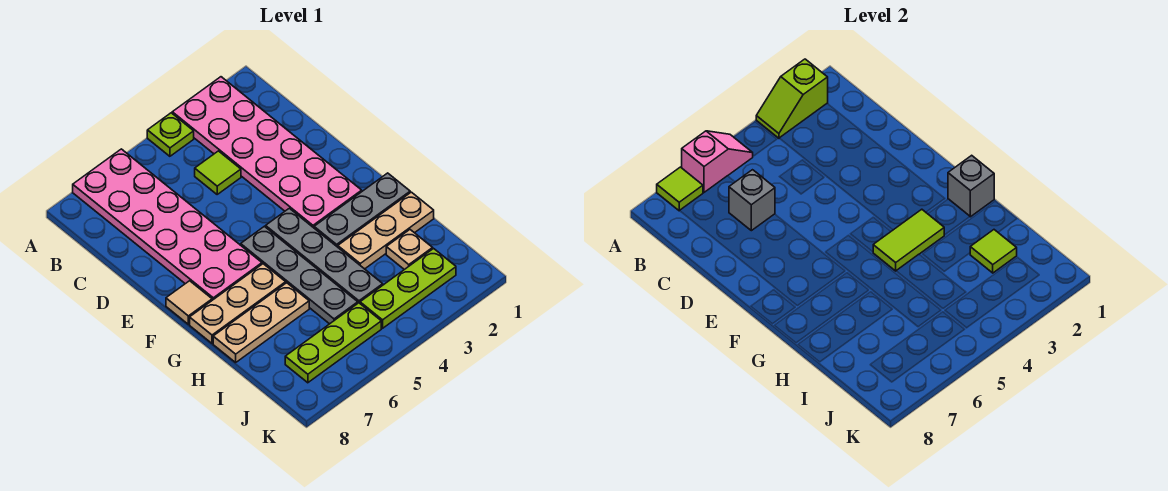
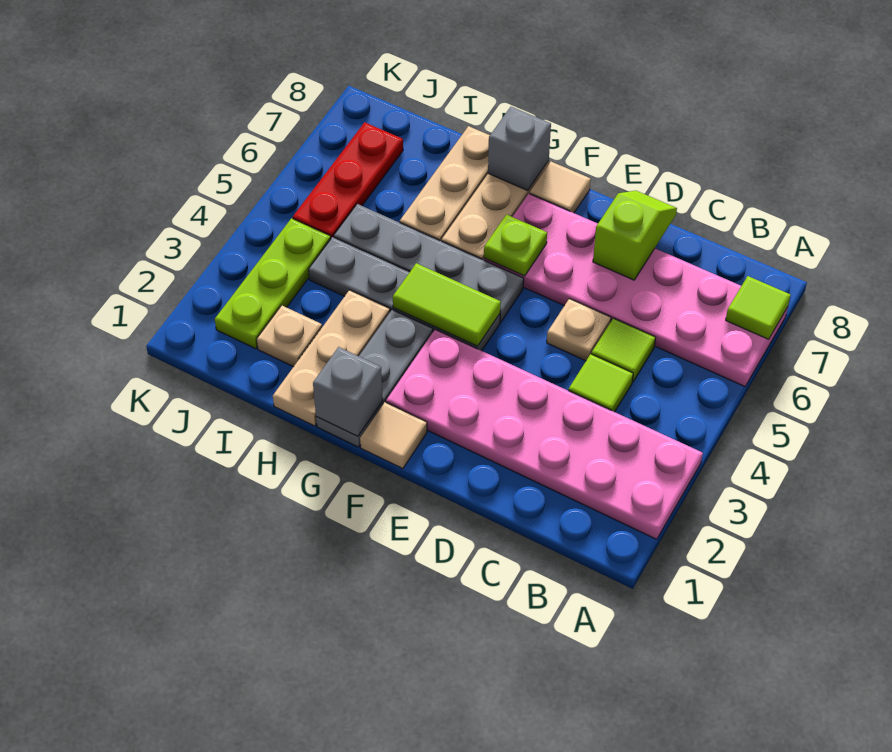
lime 1x2 slope [756,59,828,138] -> lime 1x2 slope moved to [593,191,677,280]
lime 1x1 plate [147,113,194,156] -> lime 1x1 plate moved to [484,215,547,276]
pink 1x2 slope [682,131,753,192] -> none
grey 1x1 brick [729,170,775,231] -> grey 1x1 brick moved to [488,107,551,190]
none -> tan 1x1 plate [547,299,611,361]
none -> tan 1x1 tile [360,402,427,469]
lime 1x2 tile [873,209,944,271] -> lime 1x2 tile turned to [393,263,501,346]
lime 1x1 tile [970,230,1017,273] -> lime 1x1 tile moved to [592,318,656,382]
lime 1x3 plate [285,303,381,383] -> red 1x3 plate [293,122,403,238]

